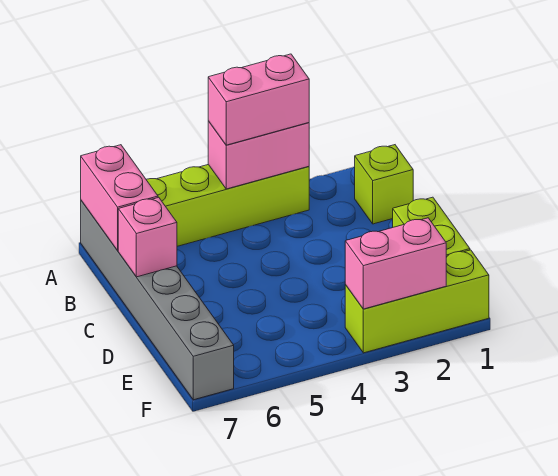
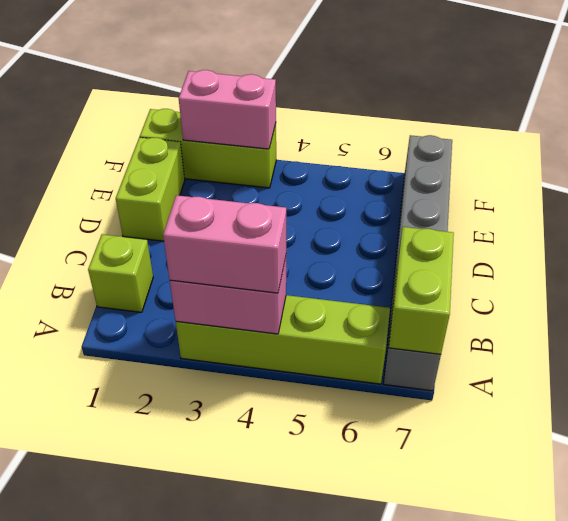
pink 1x2 brick [81,145,158,250] -> lime 1x2 brick [389,227,454,354]
pink 1x1 brick [118,197,177,277] -> none

